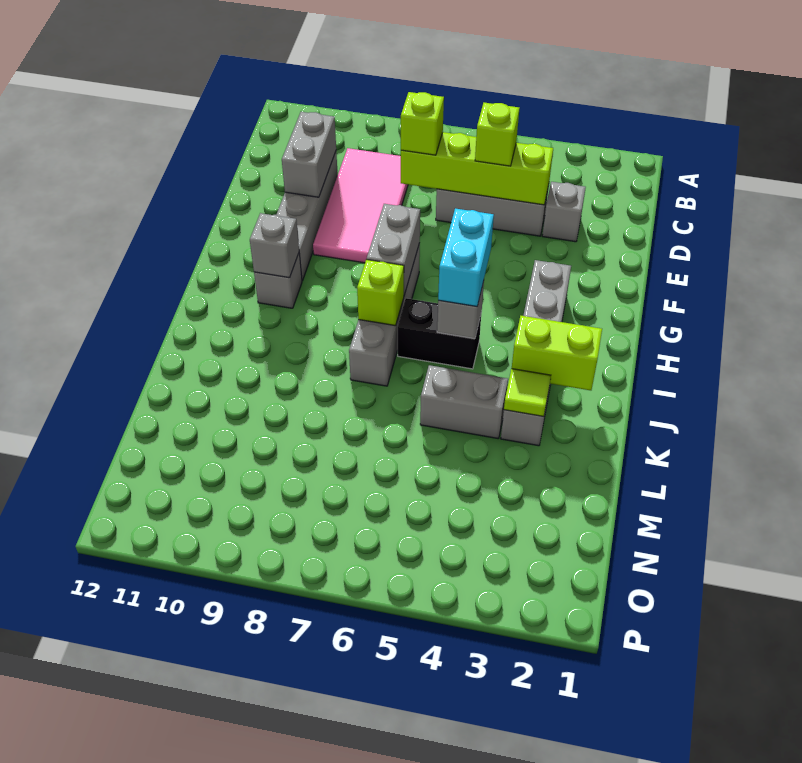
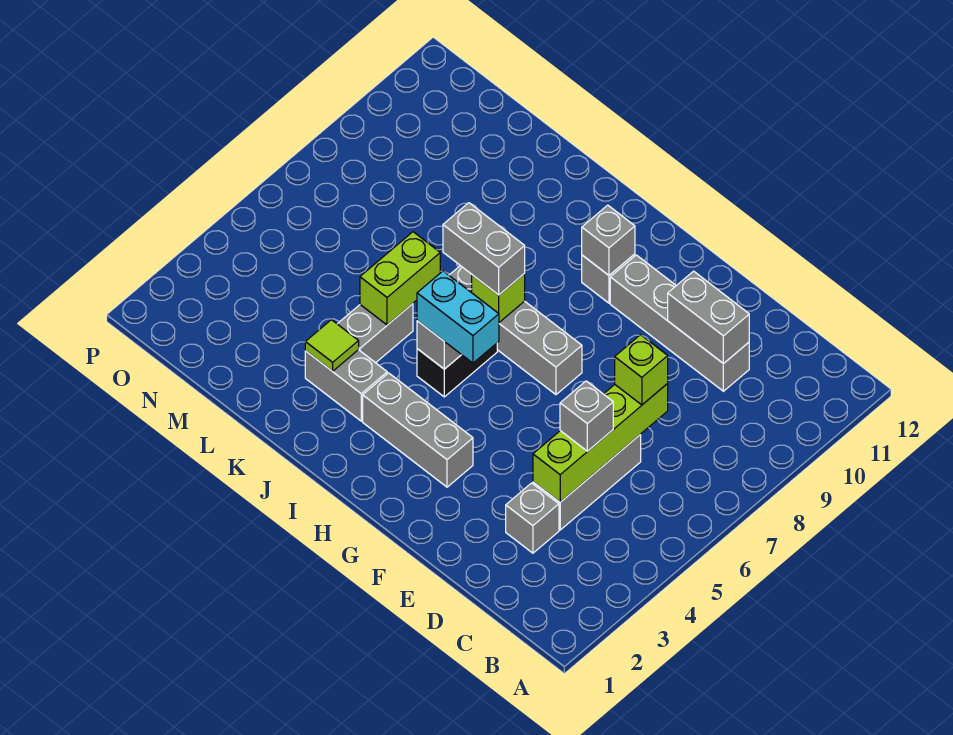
pink 2x4 tile [313,148,408,263] -> none
lime 1x1 brick [475,103,519,166] -> grey 1x1 brick [560,381,613,451]
grey 1x2 brick [367,204,420,295] -> grey 1x2 brick moved to [443,203,525,295]
lime 1x2 brick [512,316,602,390] -> lime 1x2 brick moved to [360,232,440,325]

